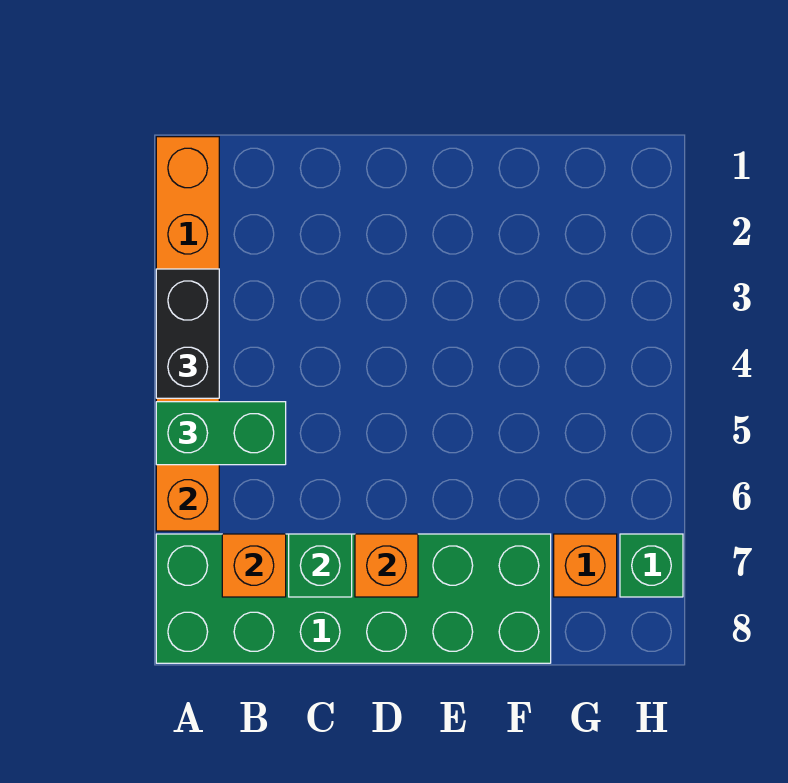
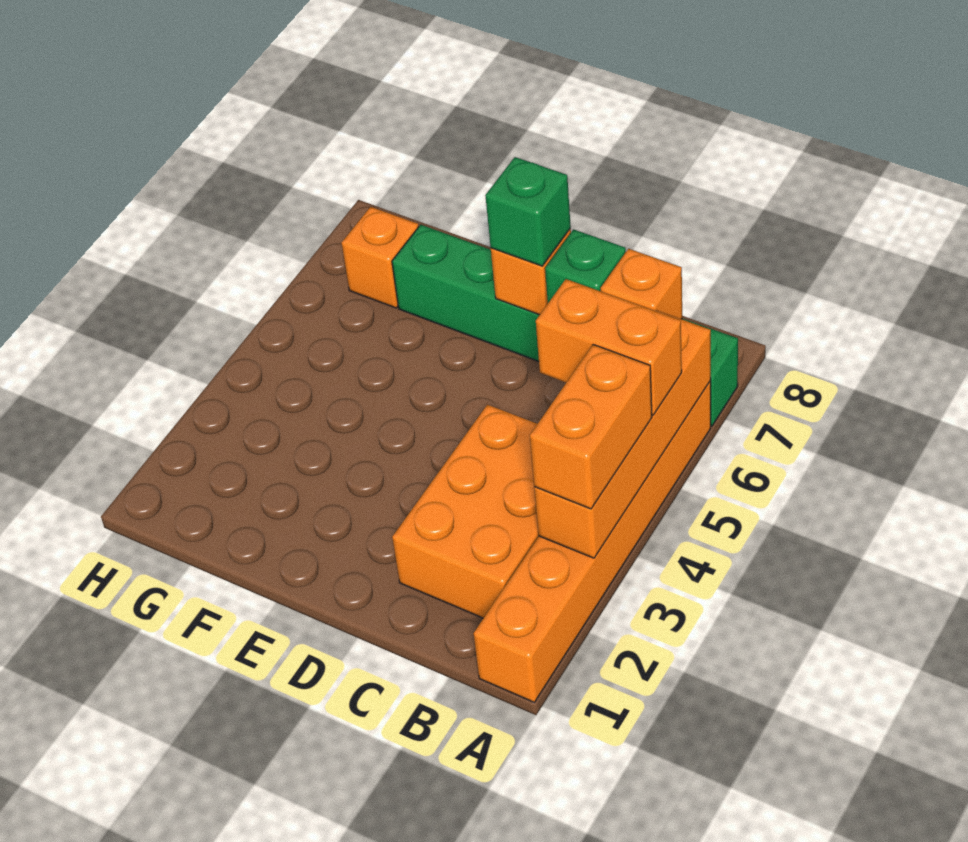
black 1x2 brick [156,269,219,398] -> orange 1x2 brick [530,345,652,509]
green 1x2 brick [156,402,286,465] -> orange 1x2 brick [536,279,682,415]
green 2x6 brick [156,534,551,663] -> green 1x6 brick [392,225,738,426]
none -> orange 2x3 brick [392,404,539,618]
green 1x1 brick [620,534,683,597] -> green 1x1 brick moved to [485,157,571,266]

